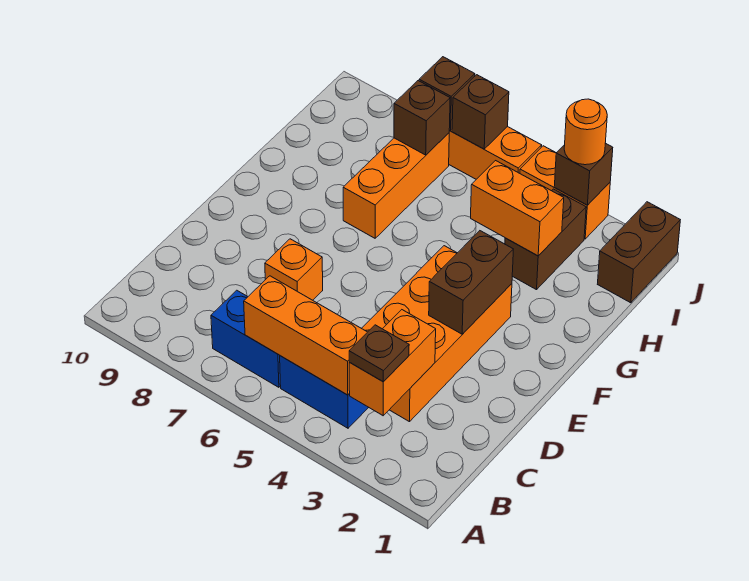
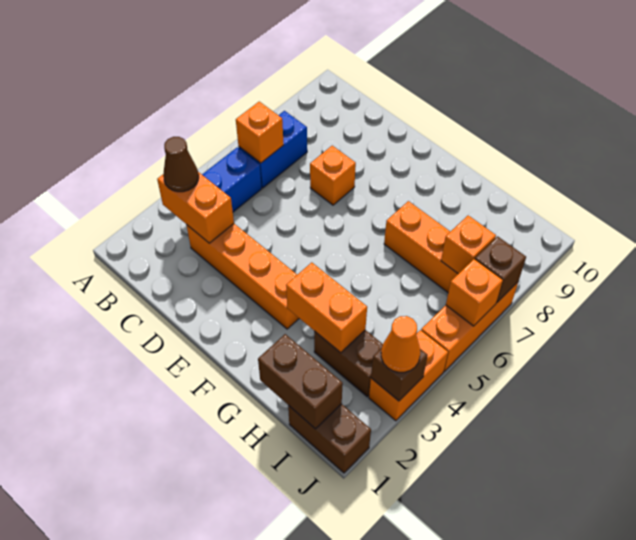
brown 1x1 plate [349,325,409,382] -> brown 1x1 cone [163,137,199,192]
orange 1x3 brick [244,276,367,395] -> orange 1x1 brick [236,102,284,163]
orange 2x4 brick [362,246,512,422] -> orange 1x4 brick [187,224,299,329]
brown 1x2 brick [429,231,513,334] -> brown 1x2 brick moved to [258,334,343,429]
orange 1x2 brick [471,161,564,256] -> orange 1x2 brick turned to [286,262,367,353]
brown 1x1 brick [394,81,450,155] -> orange 1x1 brick [441,215,496,274]
orange 1x1 round brick [564,99,607,165] -> orange 1x1 cone [381,316,420,372]
brown 1x1 brick [452,75,509,149] -> orange 1x1 brick [446,259,503,326]

